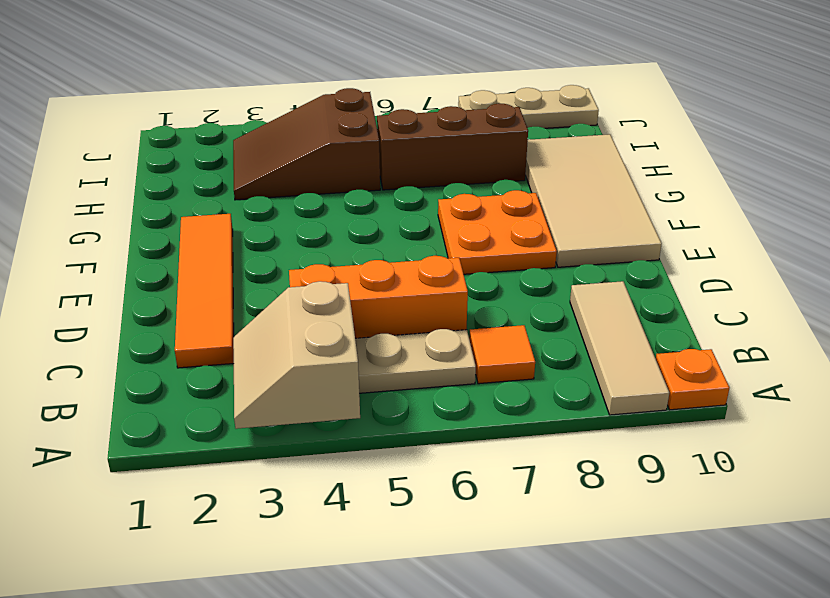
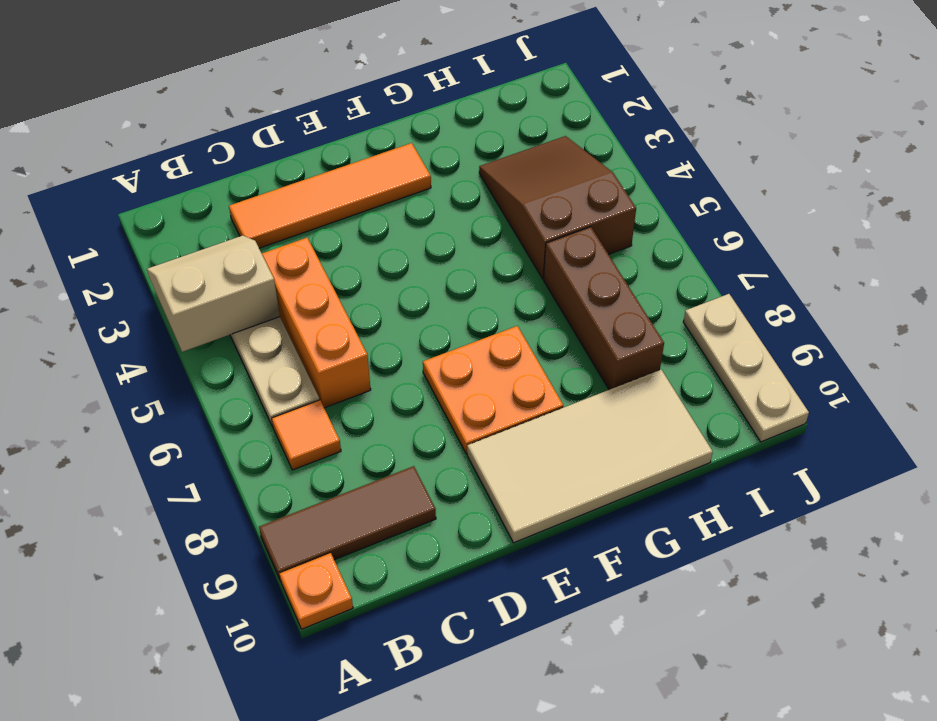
tan 1x3 tile [570,281,669,415] -> brown 1x3 tile [259,466,436,581]

